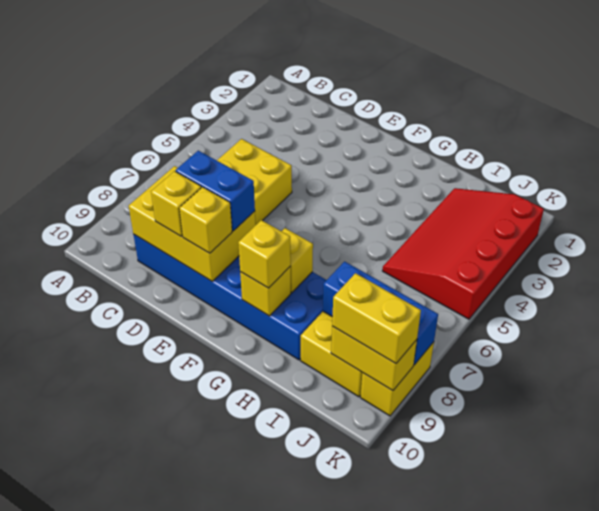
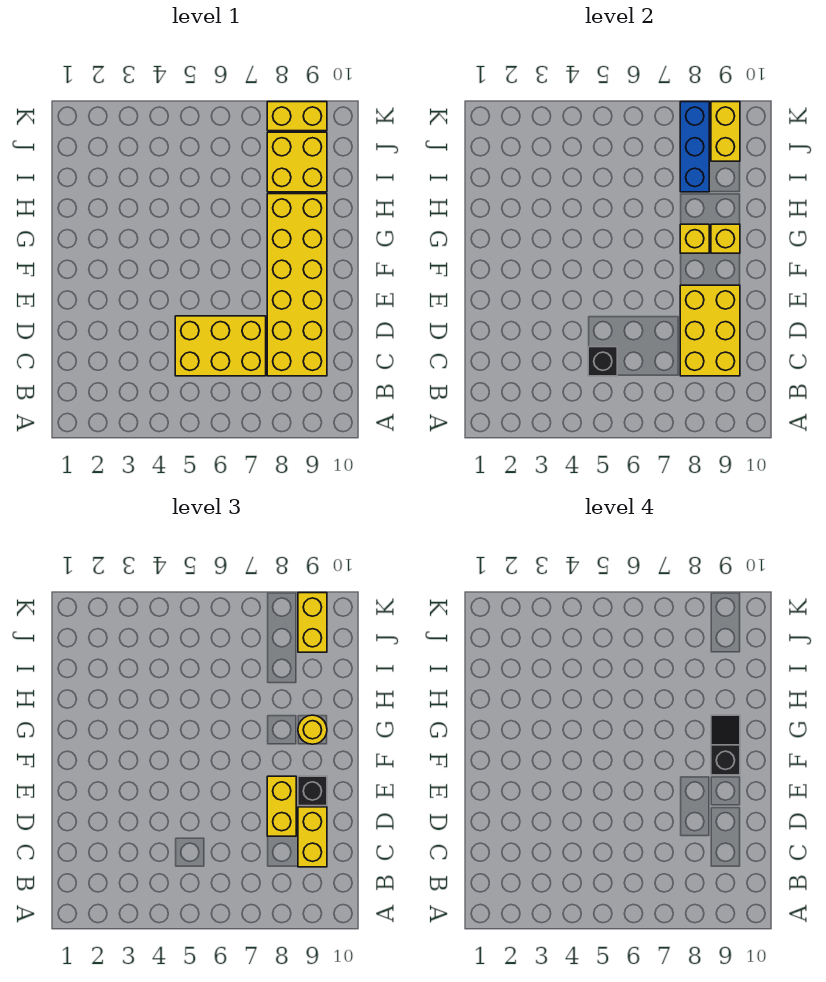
none -> black 1x1 brick [588,347,617,376]
blue 2x6 brick [134,235,326,360] -> yellow 2x6 brick [267,194,327,376]
blue 1x2 brick [176,151,255,231] -> yellow 1x2 brick [267,776,296,836]
yellow 1x1 brick [151,171,201,237] -> yellow 1x2 brick [298,807,327,867]
yellow 1x1 brick [179,187,232,253] -> black 1x1 brick [298,776,327,806]
none -> black 1x2 slope [711,715,740,775]
yellow 1x1 brick [238,220,291,288] -> yellow 1x1 round brick [298,715,327,744]
red 3x4 slope [383,188,544,319] -> none

